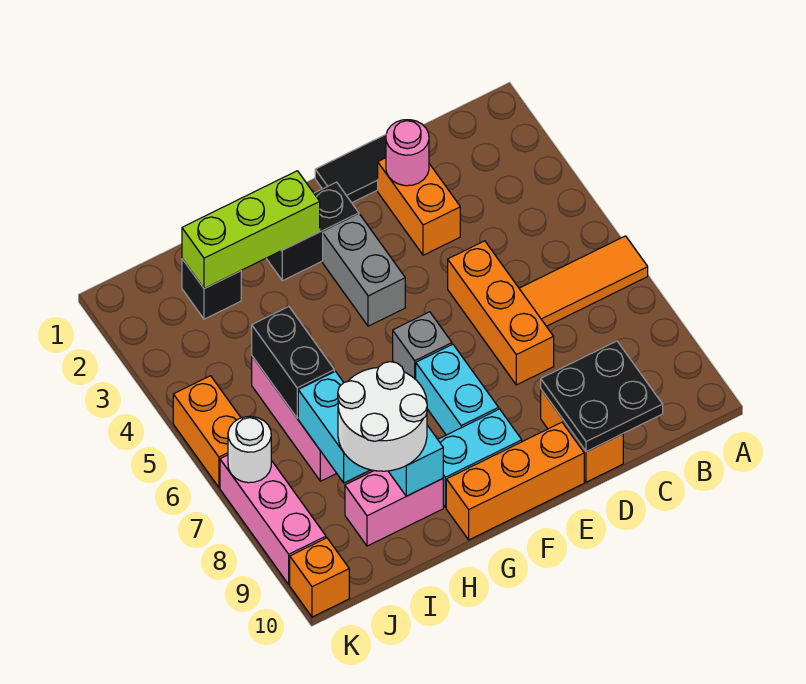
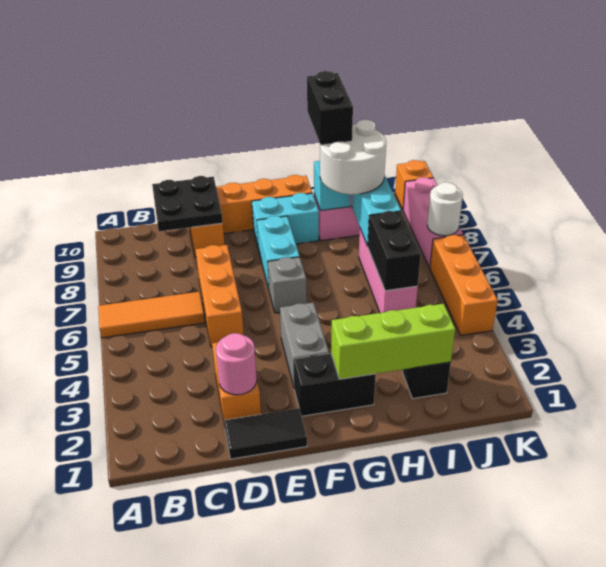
none -> black 1x2 brick [307,71,353,145]
orange 1x2 brick [173,376,241,487] -> orange 1x3 brick [430,235,498,335]

